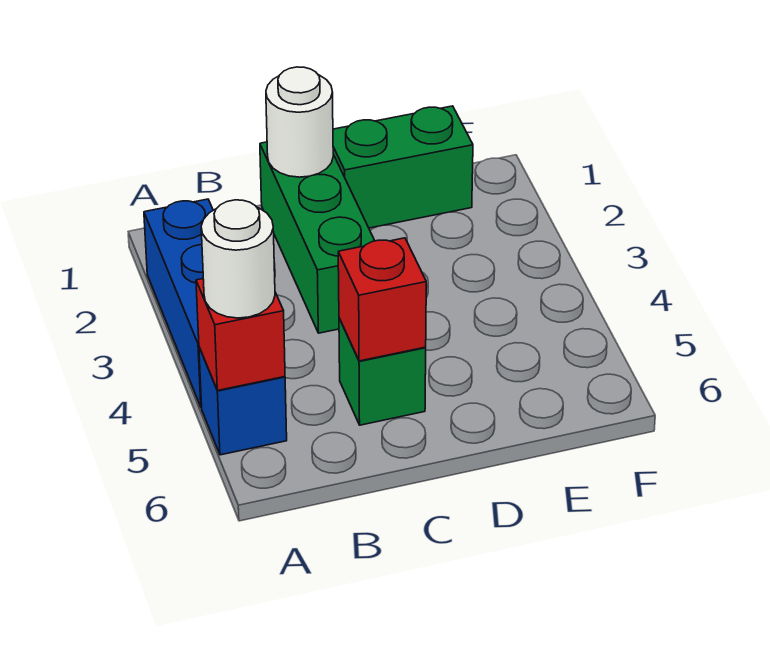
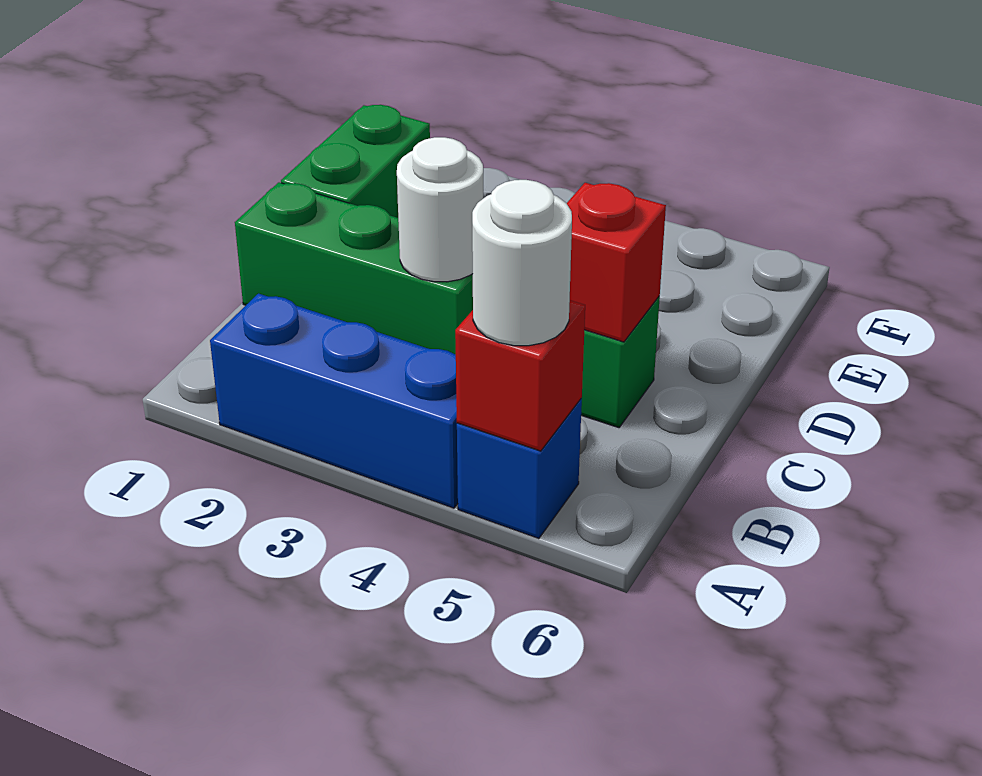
white 1x1 round brick [266,67,333,177] -> white 1x1 round brick moved to [397,137,483,282]

